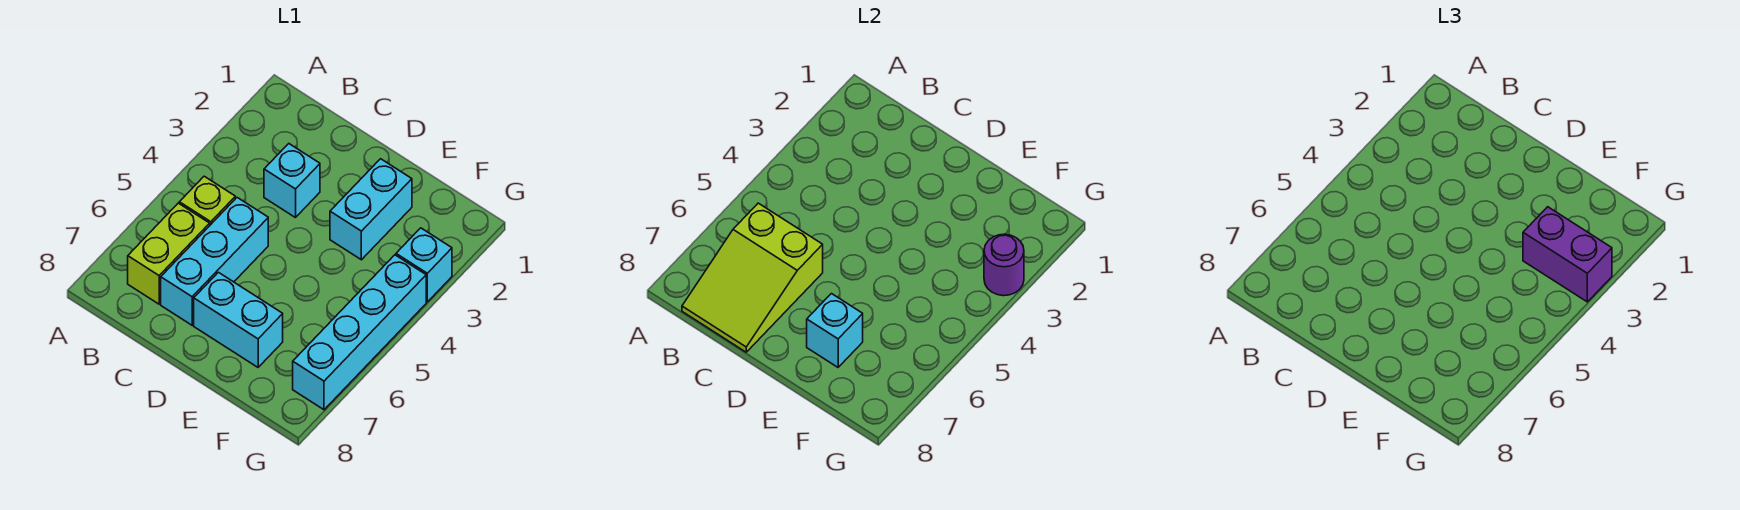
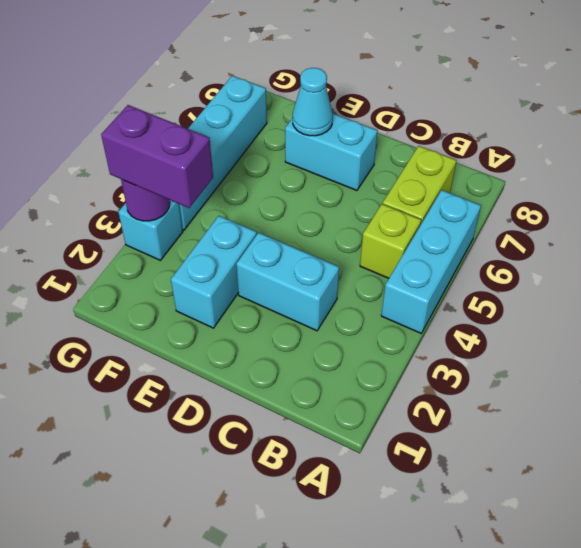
lime 2x3 slope [682,203,823,352] -> none
cyan 1x1 brick [264,144,320,218] -> cyan 1x2 brick [236,233,339,331]
cyan 1x3 brick [161,198,268,325] -> cyan 1x3 brick moved to [381,190,481,333]
cyan 1x1 brick [807,294,863,367] -> cyan 1x1 cone [293,68,333,136]

